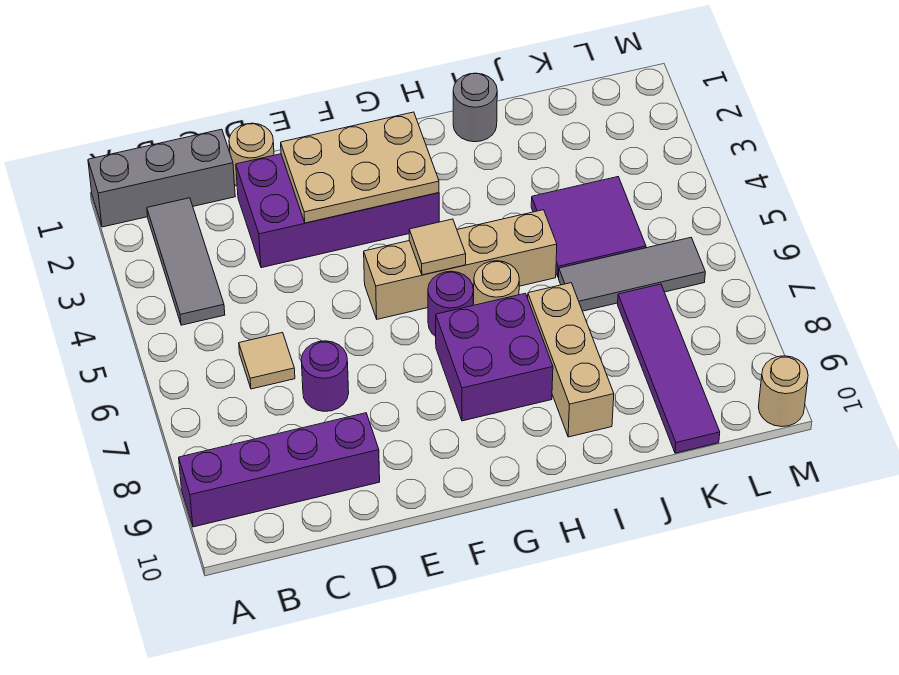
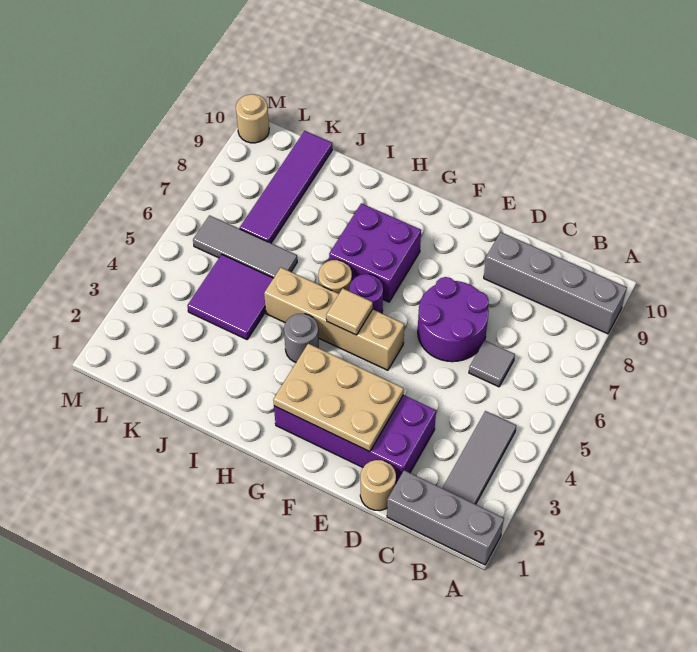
purple 1x4 brick [179,413,380,527] -> grey 1x4 brick [484,232,627,334]
tan 1x1 tile [239,333,295,389] -> grey 1x1 tile [469,340,515,387]
purple 1x1 round brick [301,341,349,411] -> purple 2x2 round brick [418,277,489,362]
grey 1x1 round brick [453,73,497,142] -> grey 1x1 round brick moved to [284,314,319,362]
tan 1x3 brick [528,283,614,437] -> none

